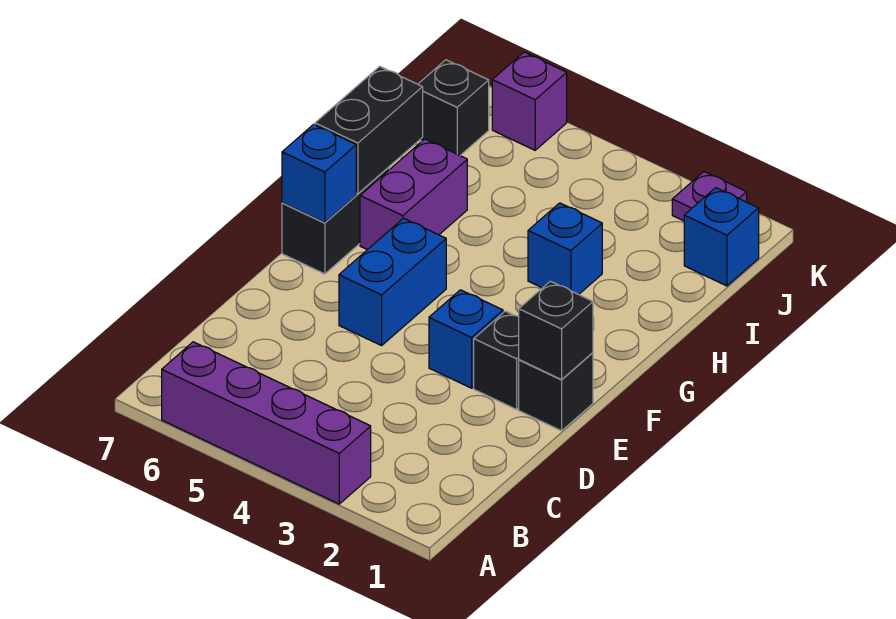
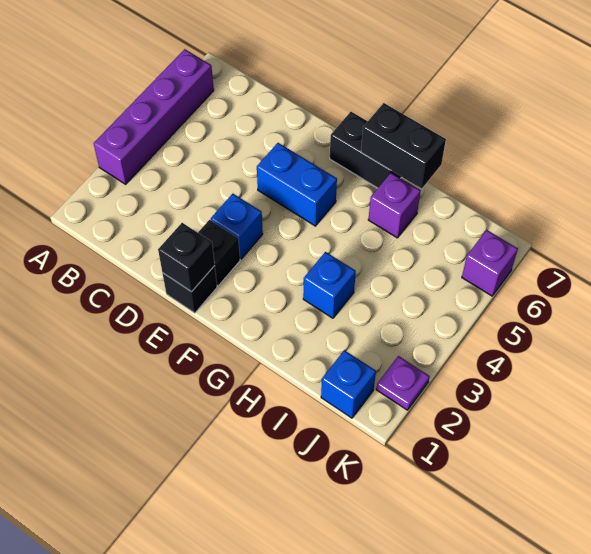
blue 1x1 brick [282,124,356,223] -> none
purple 1x2 brick [360,139,467,250] -> purple 1x1 brick [368,173,421,238]
black 1x1 brick [418,60,489,155] -> none

